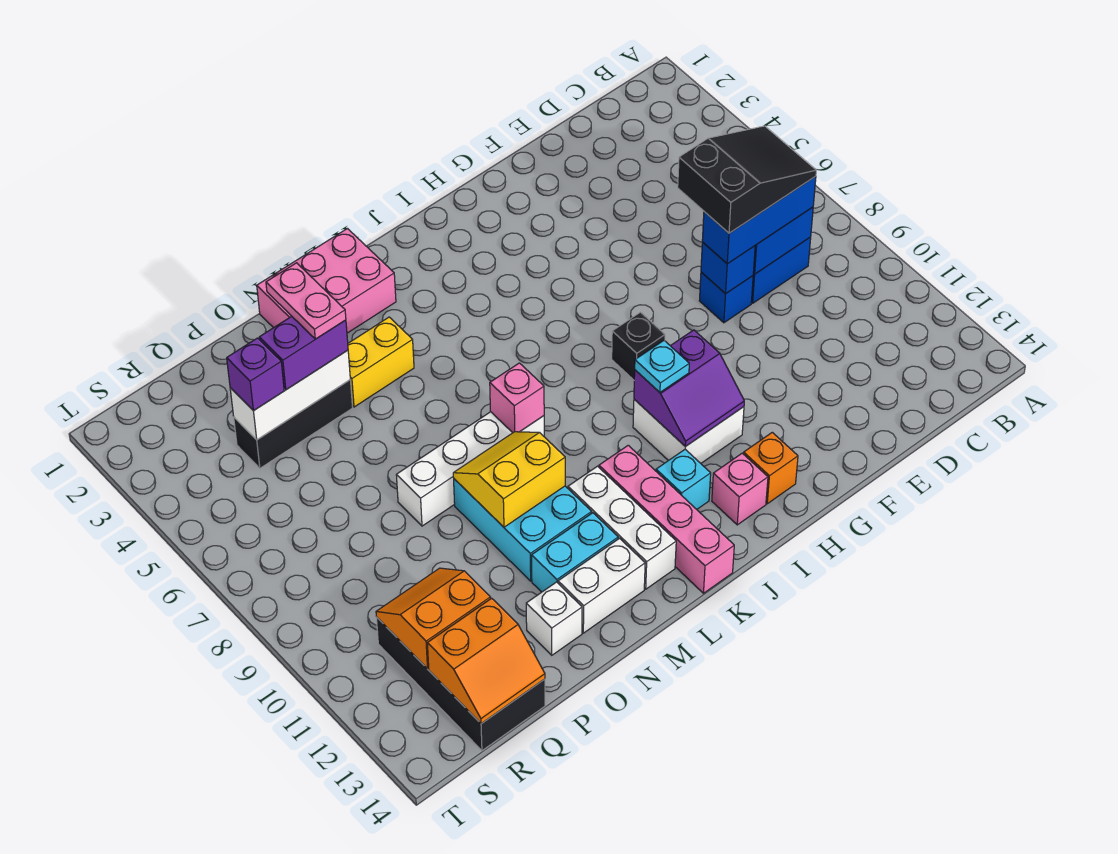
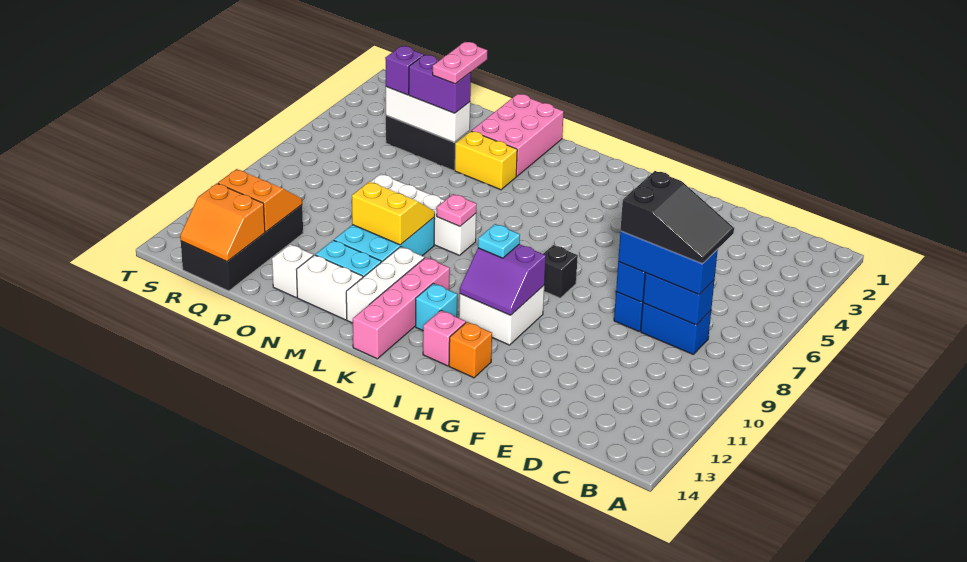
pink 2x3 brick [257,229,396,333] -> pink 2x3 brick turned to [472,94,564,176]
pink 1x1 brick [490,363,544,433] -> pink 1x1 plate [437,194,476,226]

